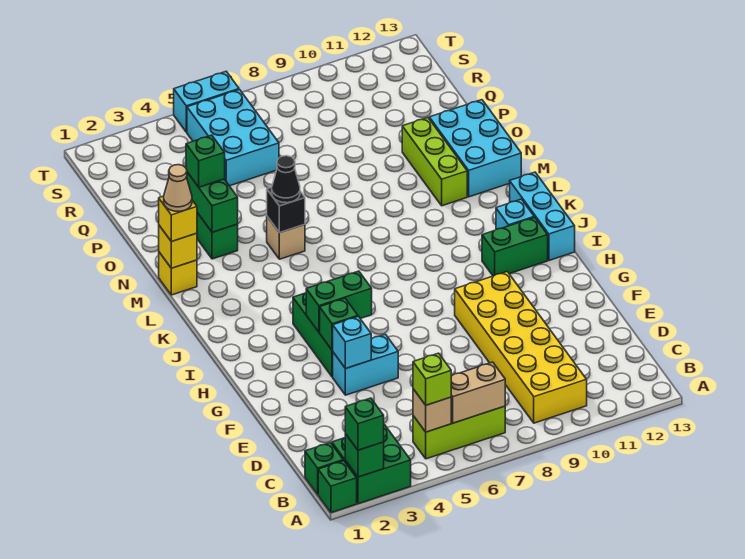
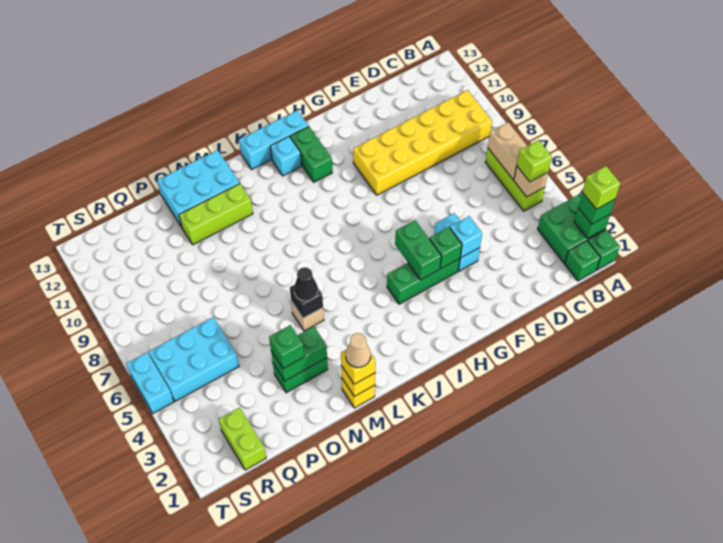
none -> lime 1x1 brick [583,166,620,209]
none -> lime 1x2 brick [218,408,266,470]

